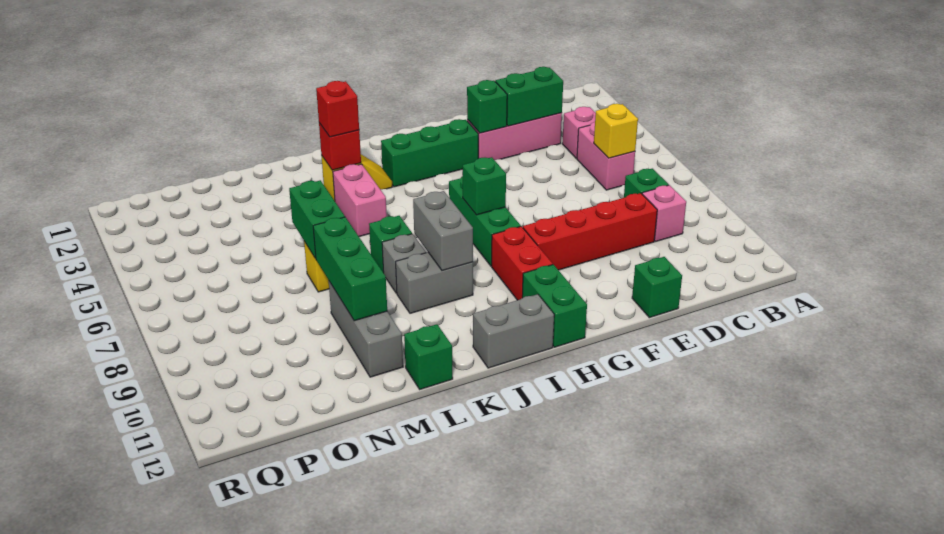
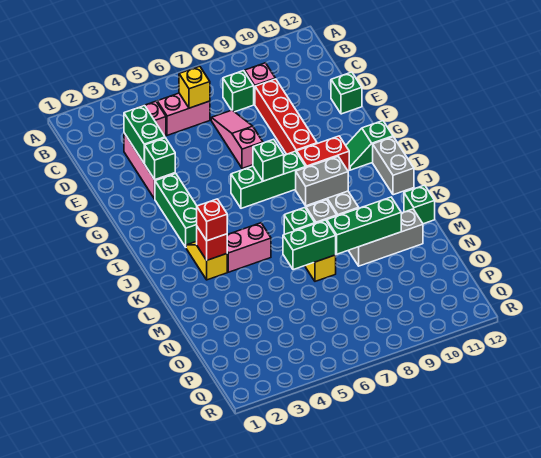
none -> pink 1x3 slope [211,110,263,169]
green 1x2 brick [522,265,587,347] -> green 1x2 slope [346,121,393,170]

